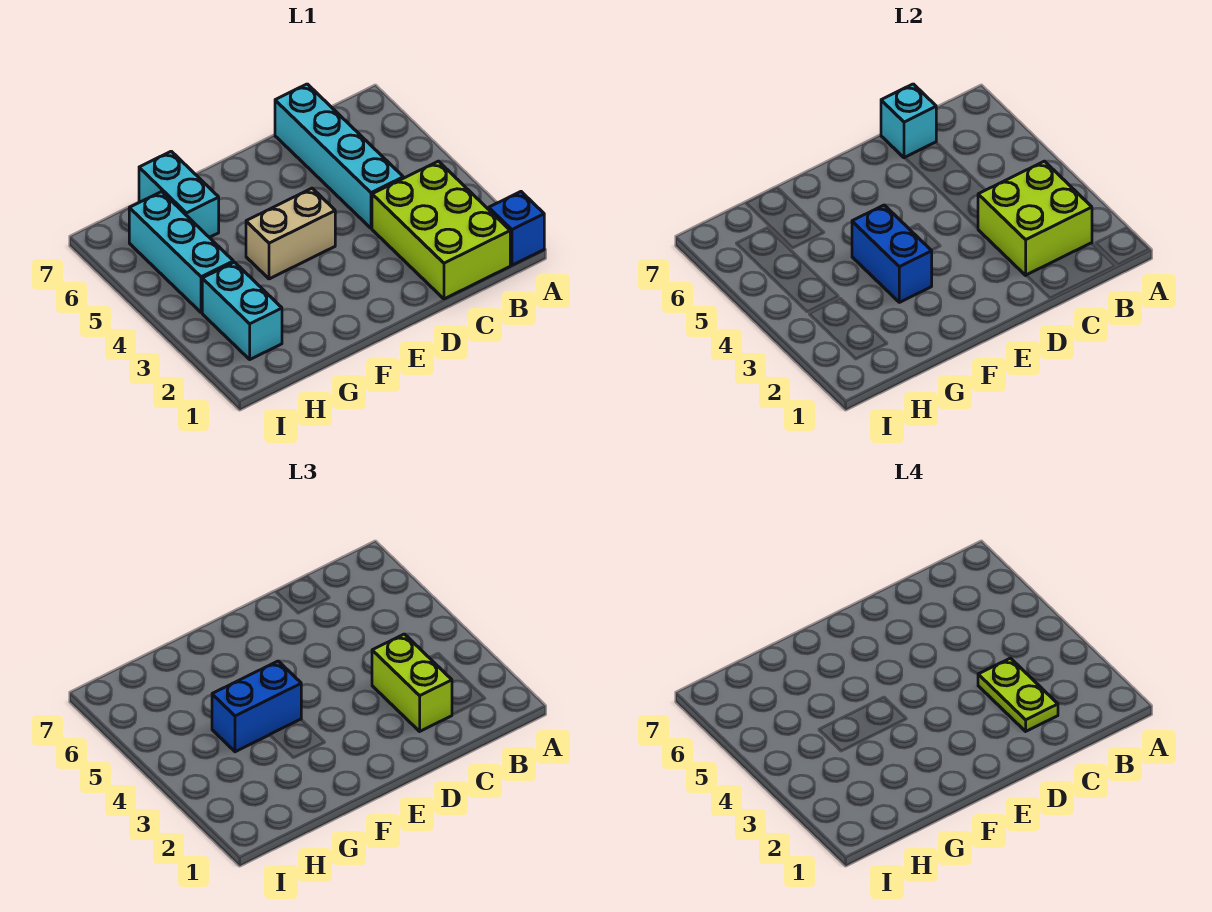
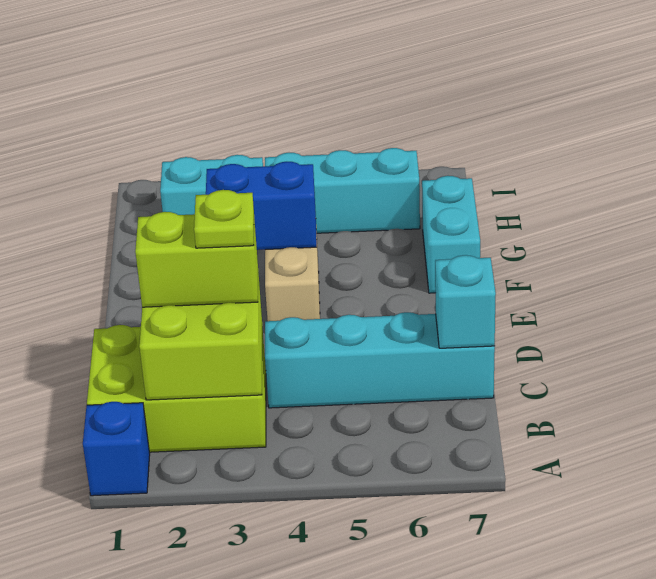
lime 1x2 plate [978,658,1058,731] -> lime 1x1 plate [194,190,254,248]
blue 1x2 brick [212,661,301,752] -> none
cyan 1x2 brick [139,151,219,237] -> cyan 1x2 brick turned to [422,176,480,293]

